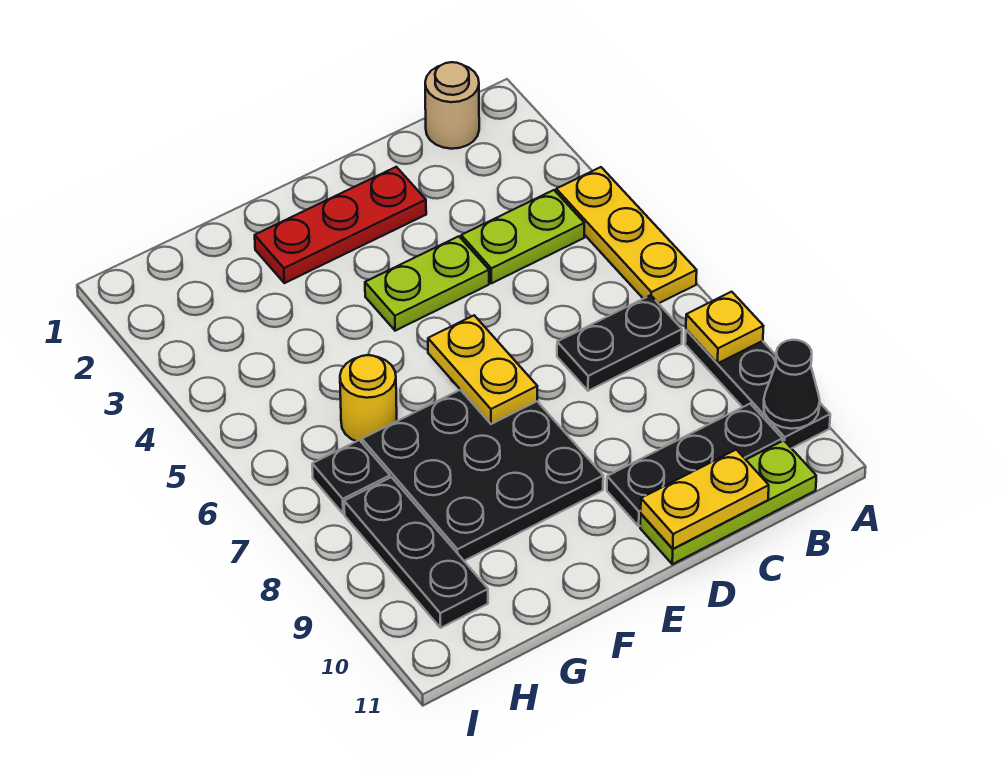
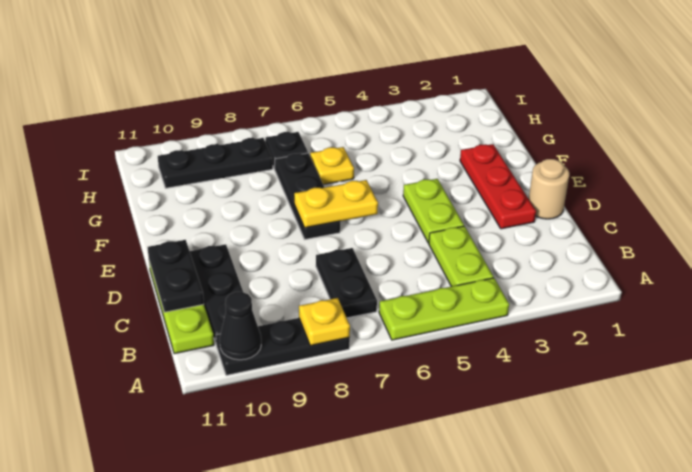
yellow 1x3 plate [556,167,697,304] -> lime 1x3 plate [379,278,509,340]
tan 1x1 round brick [425,62,479,149] -> tan 1x1 round brick moved to [529,159,569,219]
yellow 1x2 plate [641,450,769,549] -> black 1x2 plate [148,240,204,312]
black 3x3 plate [362,390,603,561] -> black 1x3 plate [275,153,340,239]
yellow 1x1 round brick [340,355,397,442] -> yellow 1x1 plate [310,147,354,185]

